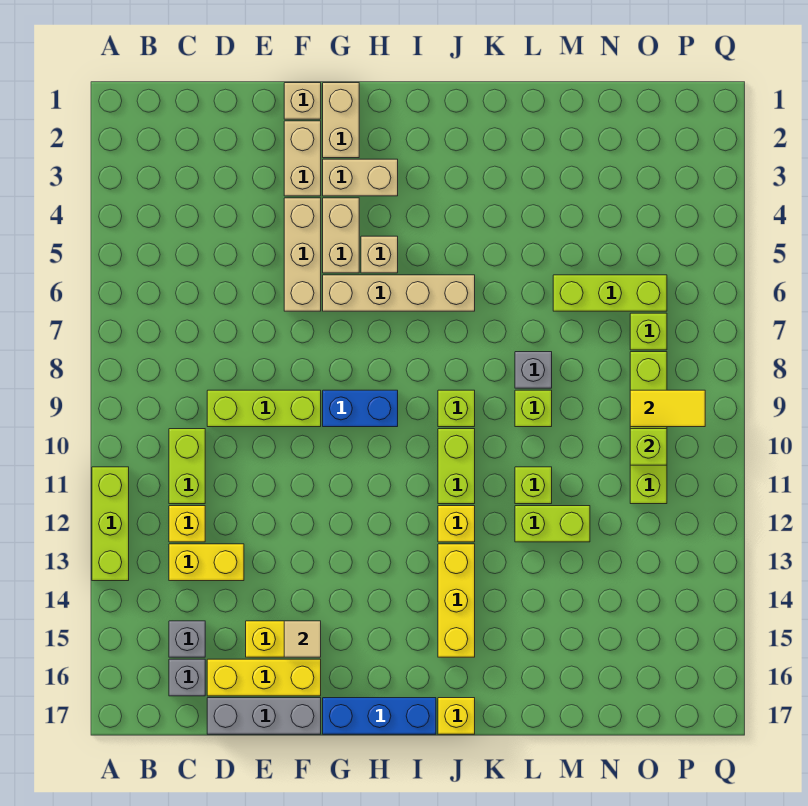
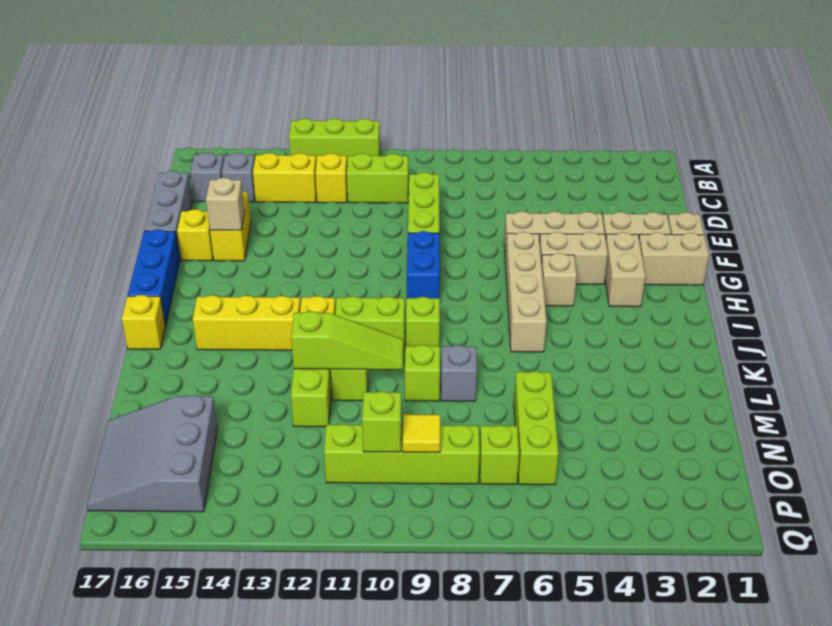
yellow 1x2 brick [169,544,244,581] -> yellow 1x2 brick turned to [253,153,317,203]
yellow 1x3 brick [207,659,321,696] -> yellow 1x1 brick [177,209,213,261]
tan 1x1 tile [284,621,321,657] -> tan 1x1 brick [206,178,245,230]
none -> lime 1x3 slope [291,311,404,370]
none -> grey 3x3 slope [87,395,218,512]
yellow 1x2 tile [630,390,705,427] -> yellow 1x1 tile [403,414,440,452]

